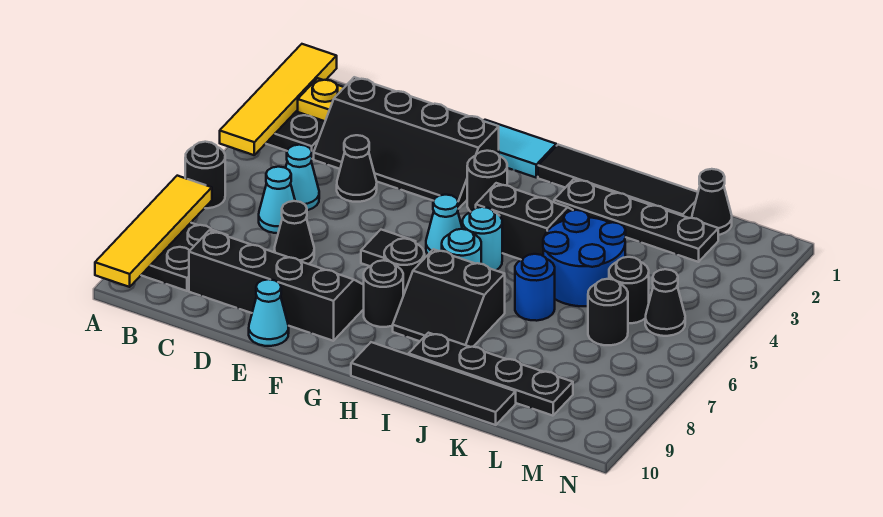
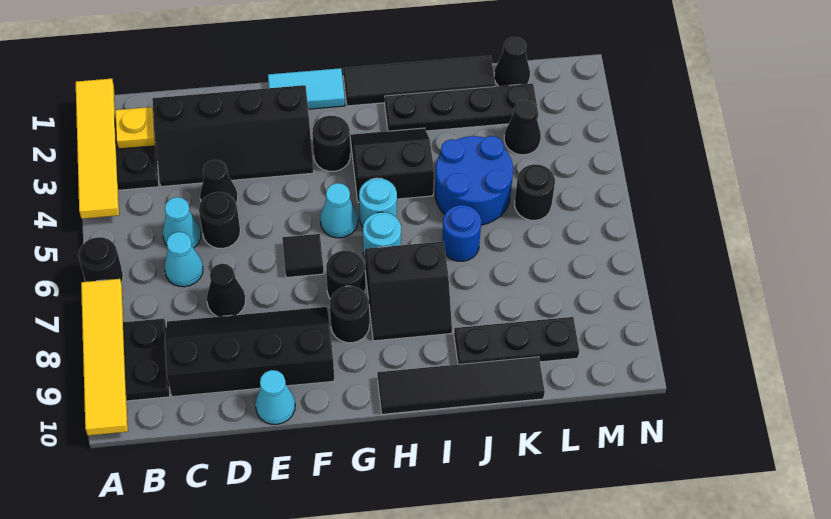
black 1x4 plate [408,333,573,416] -> black 1x3 plate [454,317,579,364]
black 1x1 round brick [588,279,628,345] -> black 1x1 round brick moved to [199,192,240,249]
black 1x1 cone [645,269,685,336] -> black 1x1 cone moved to [504,100,541,155]

